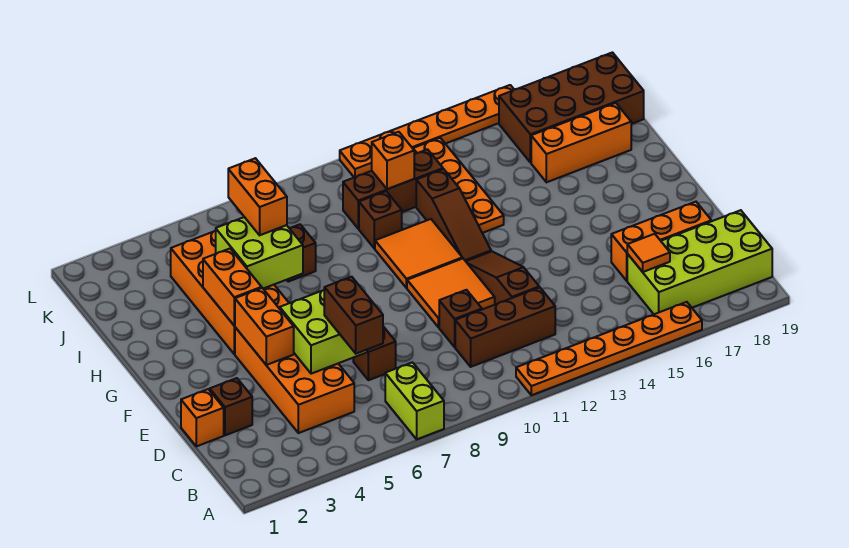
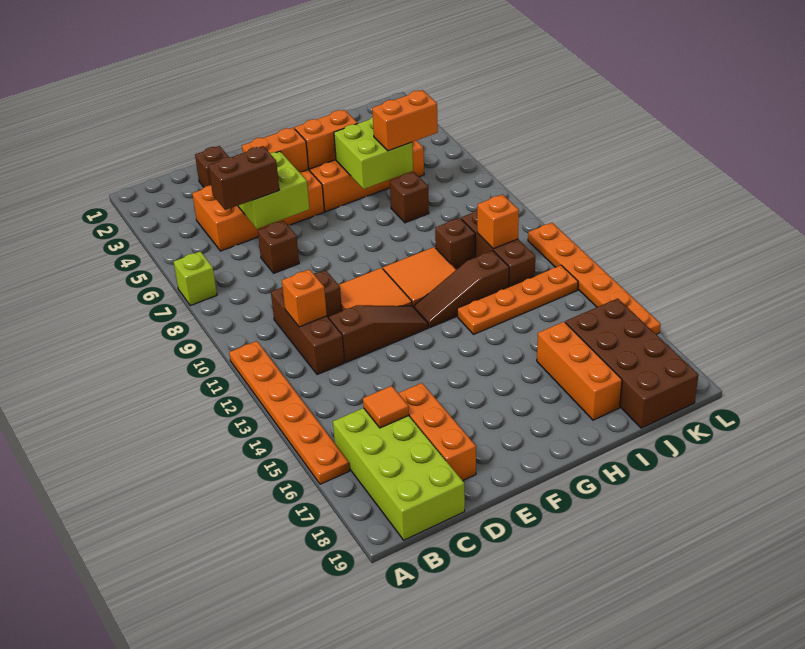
lime 1x2 brick [385,362,444,439] -> lime 1x1 brick [174,251,217,306]
orange 1x1 brick [181,389,224,446] -> orange 1x1 brick moved to [282,269,327,327]

